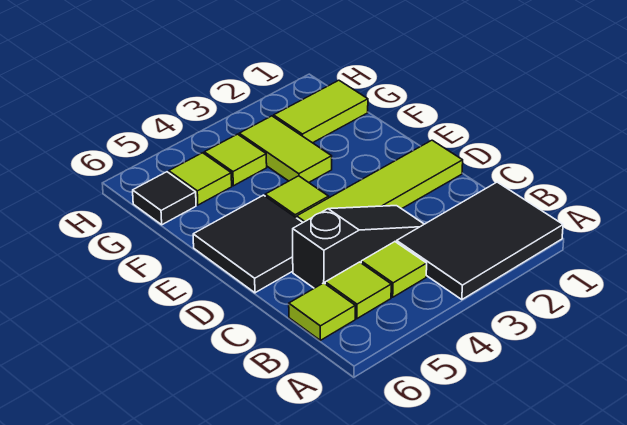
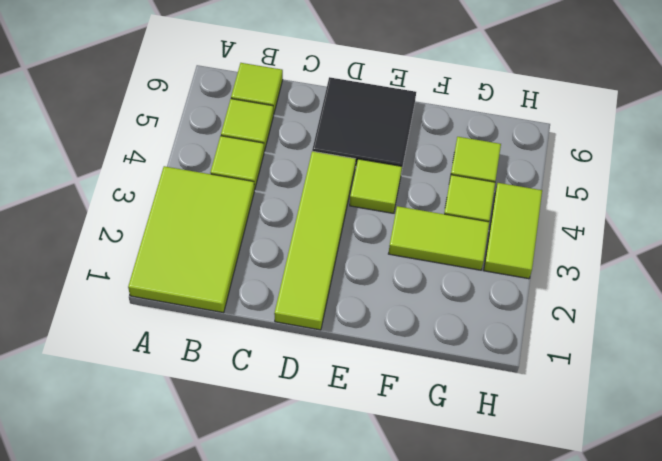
black 2x3 tile [397,182,563,300] -> lime 2x3 tile [128,166,254,313]
black 1x3 slope [293,206,424,288] -> none
lime 1x2 tile [274,80,368,143] -> lime 1x2 tile moved to [484,183,542,279]
black 1x1 tile [133,172,196,225] -> none

